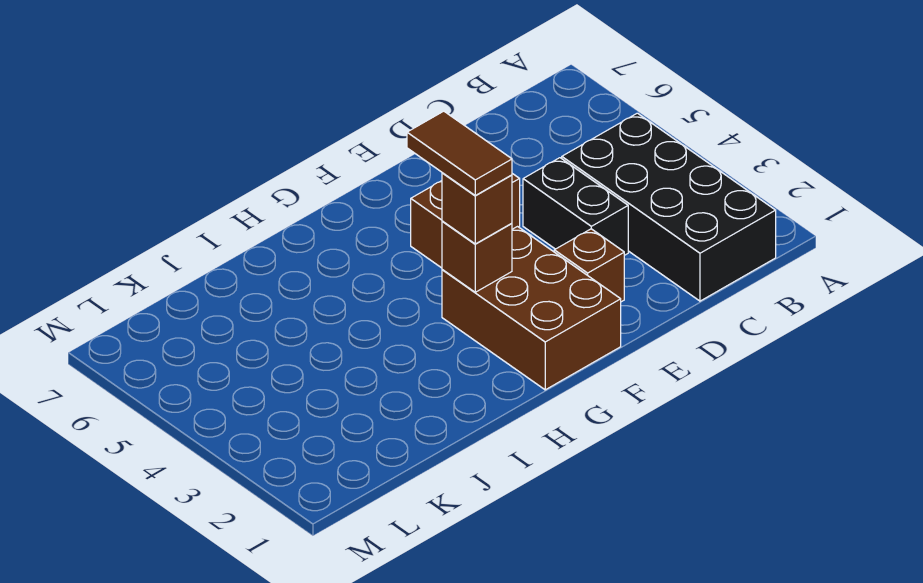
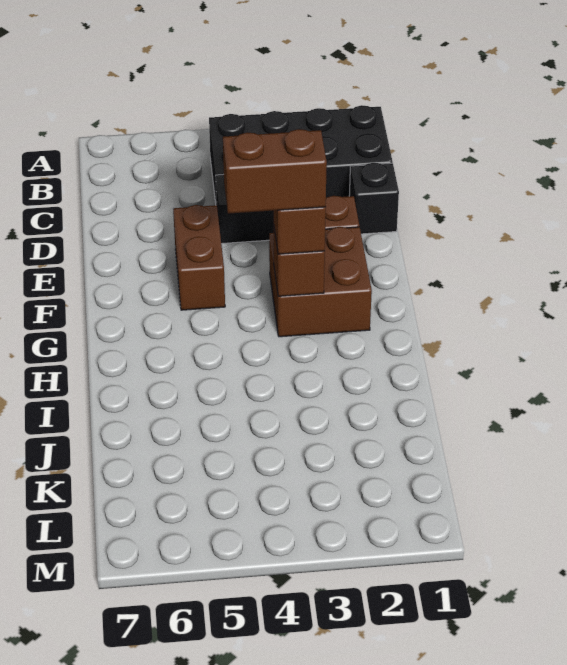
none -> black 1x1 brick [349,163,399,234]
brown 2x3 brick [442,227,621,390] -> brown 2x2 brick [269,227,372,337]
brown 1x2 tile [407,111,512,195] -> brown 1x2 brick [223,129,327,214]

